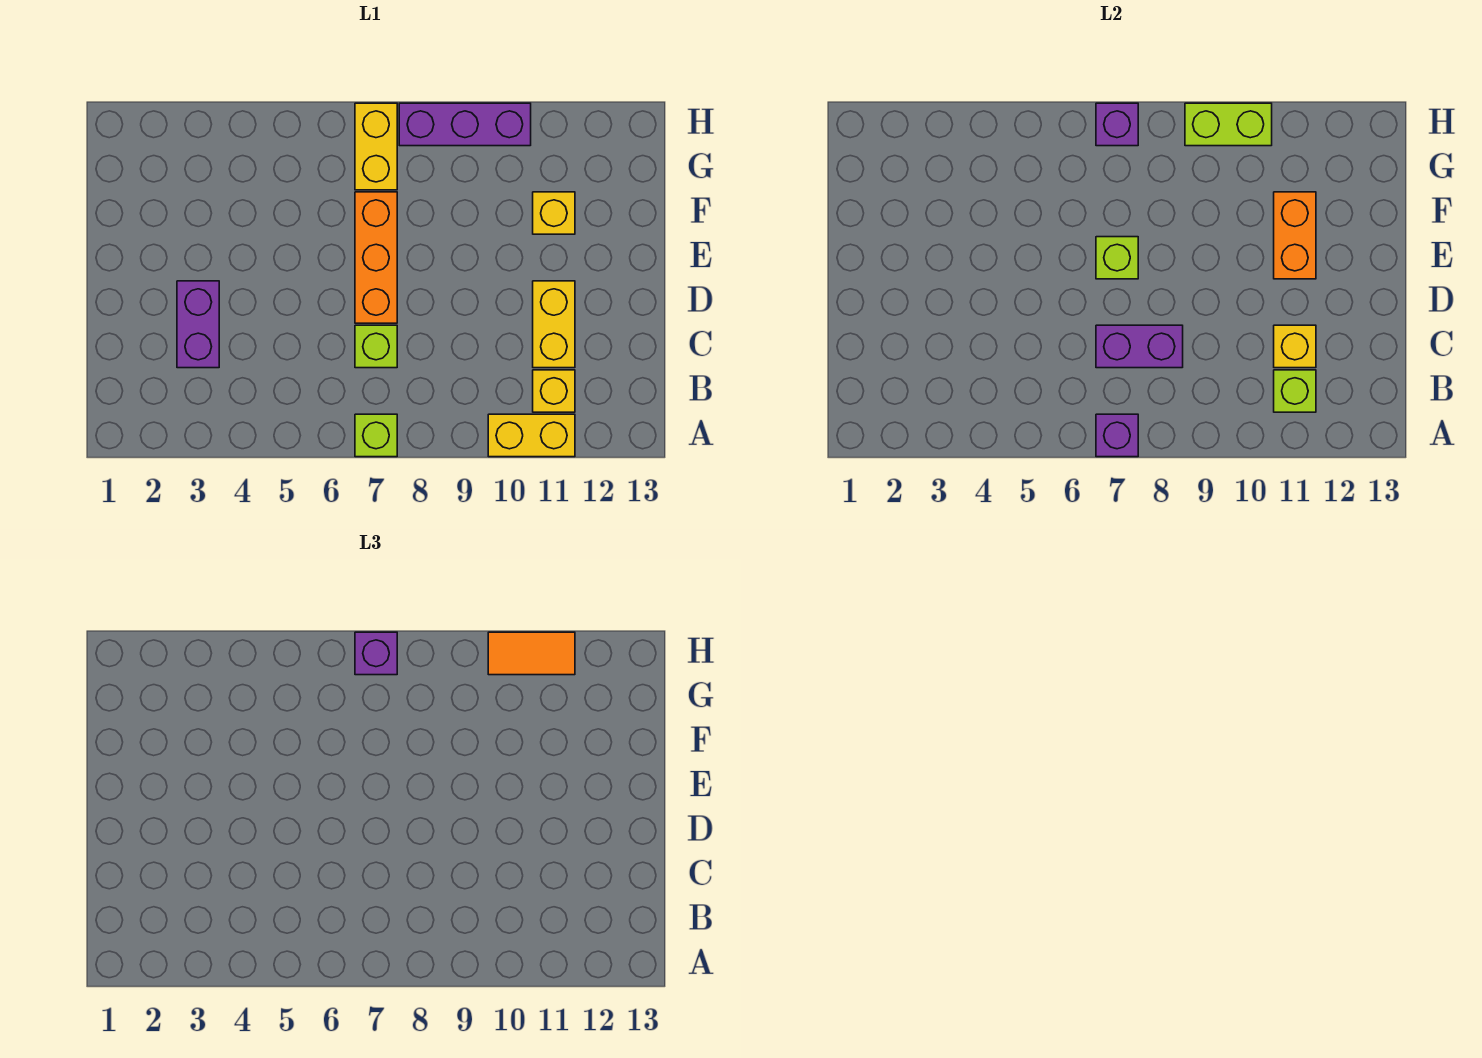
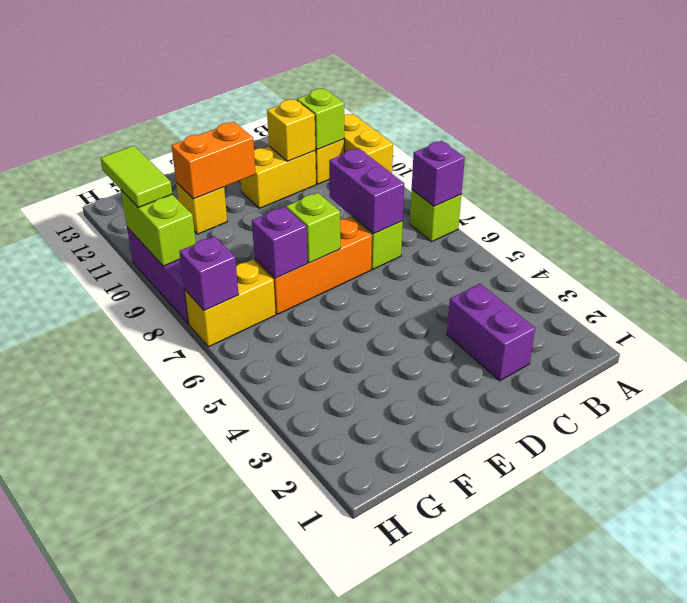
purple 1x2 brick [177,281,219,368] -> purple 1x2 brick turned to [447,284,535,381]
purple 1x1 brick [355,632,397,675] -> purple 1x1 brick moved to [252,207,307,278]
orange 1x2 tile [488,632,575,675] -> lime 1x2 tile [101,146,172,207]

